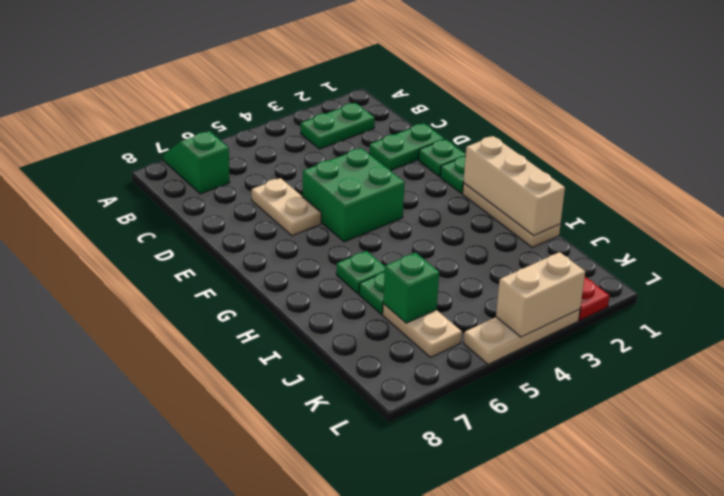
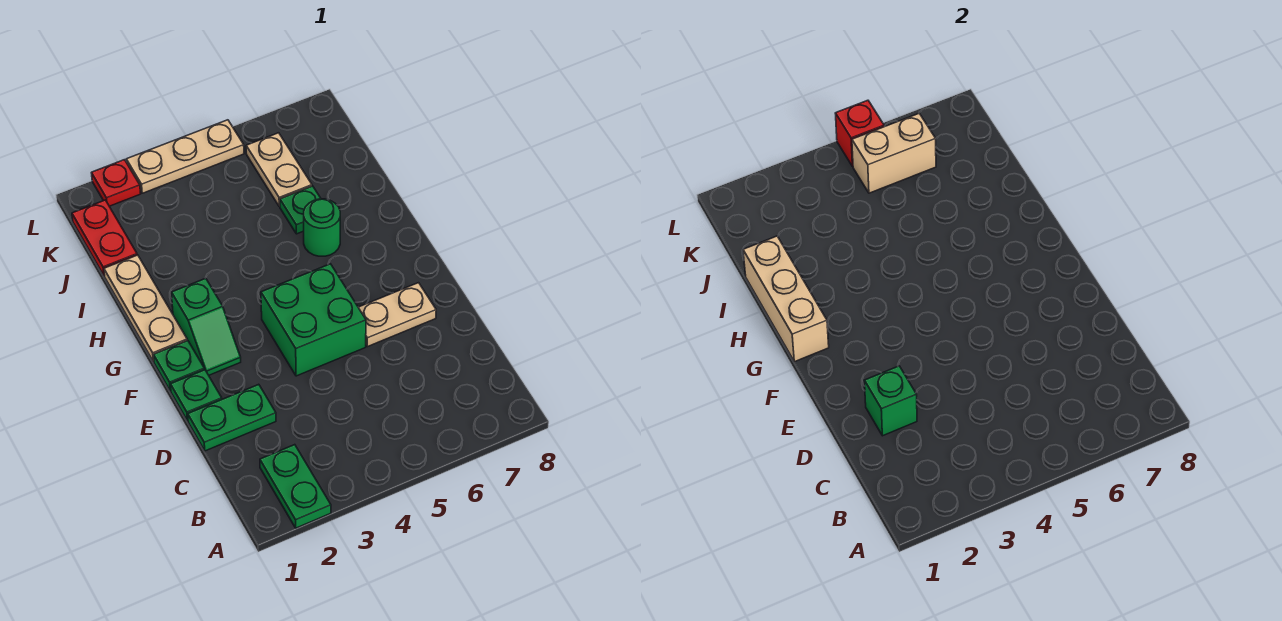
green 1x2 slope [163,131,230,194] -> green 1x2 slope moved to [172,278,241,375]
green 1x2 plate [301,103,375,149] -> green 1x2 plate turned to [260,445,331,528]
tan 1x2 plate [252,178,321,236] -> tan 1x2 plate turned to [358,283,436,347]
green 1x1 plate [336,251,385,294] -> green 1x1 round brick [304,199,340,256]
none -> red 1x2 plate [72,200,137,276]
green 1x1 brick [383,253,439,323] -> green 1x1 brick moved to [865,366,917,436]
tan 1x2 brick [496,252,585,337] -> tan 1x2 brick moved to [852,114,936,193]
none -> red 1x1 brick [835,100,884,167]

